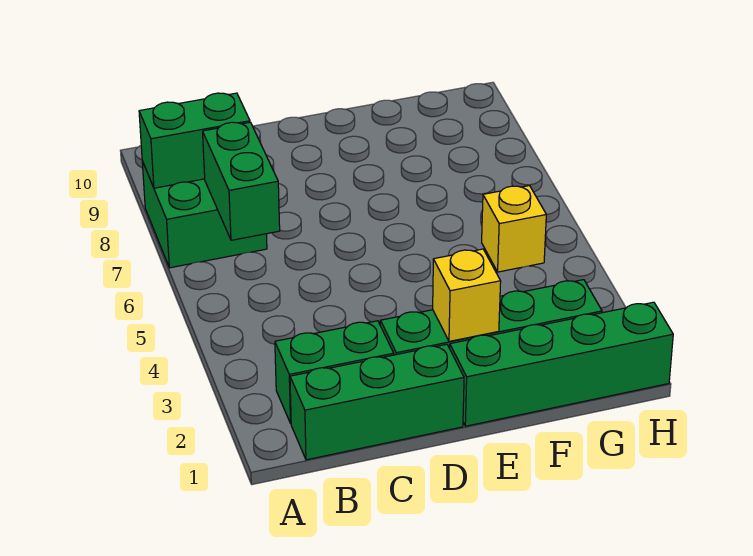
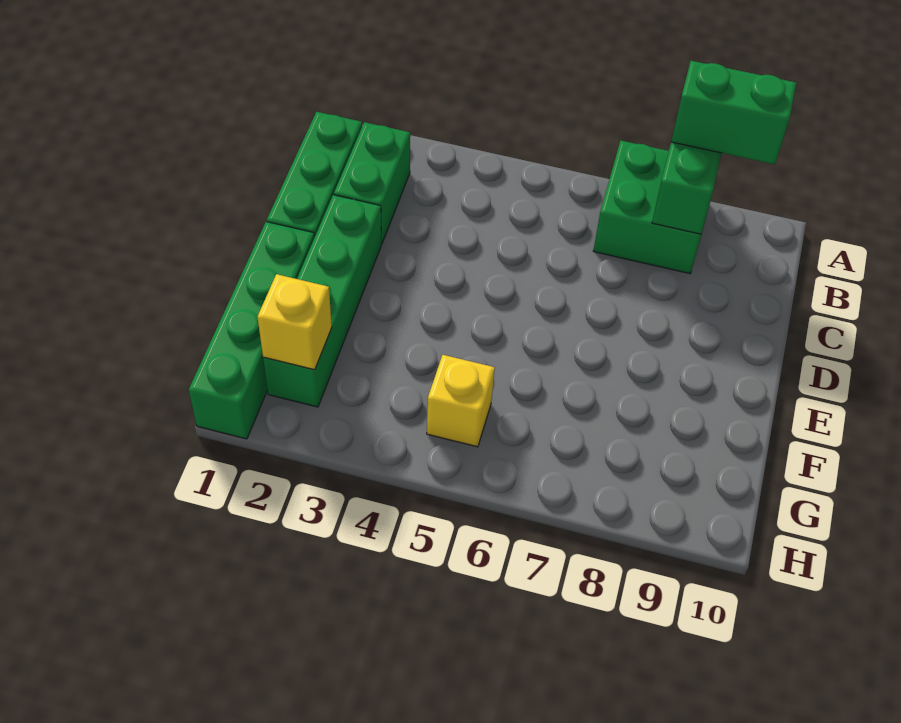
green 1x2 brick [203,122,280,240] -> green 1x2 brick moved to [671,61,796,164]
yellow 1x1 brick [433,249,501,341] -> yellow 1x1 brick moved to [257,274,332,370]

